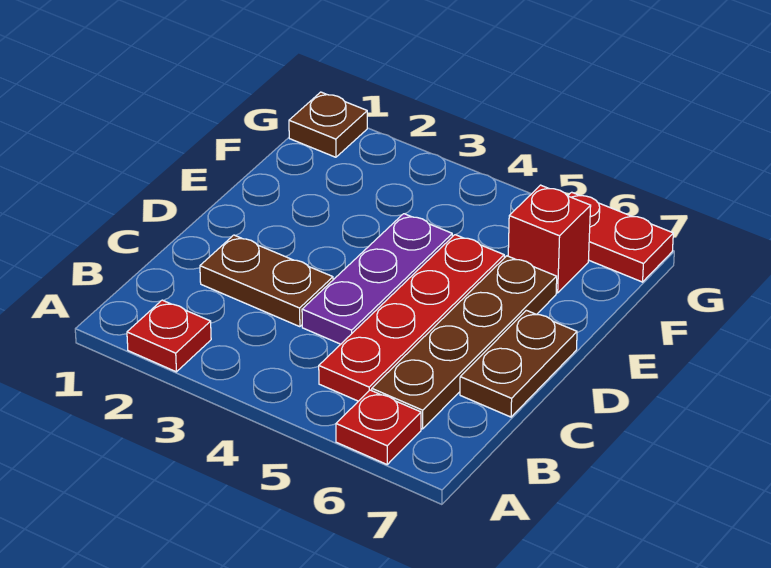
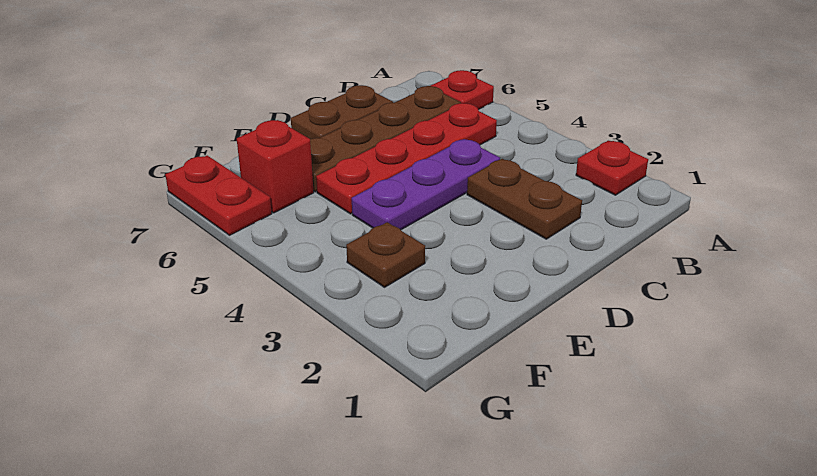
brown 1x1 plate [289,92,367,157] -> brown 1x1 plate moved to [346,222,425,287]

